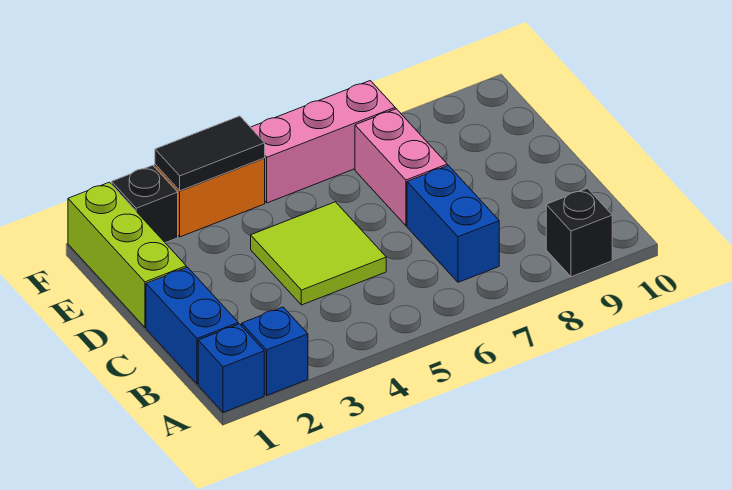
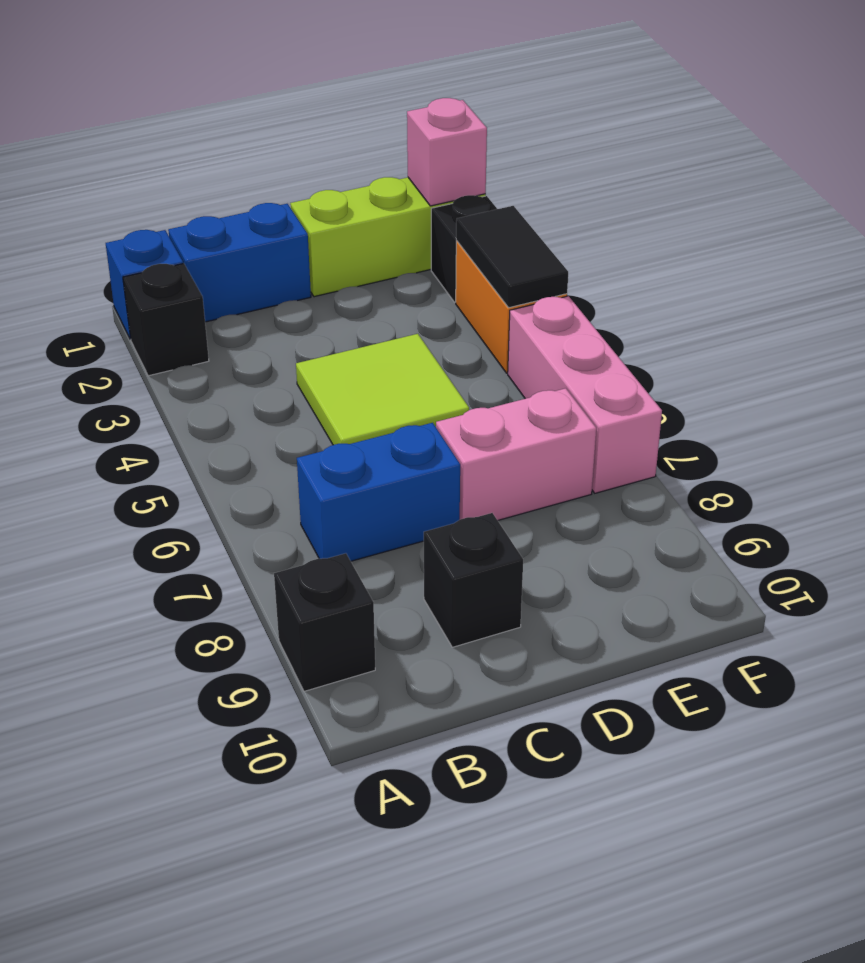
blue 1x1 brick [242,307,308,395] -> black 1x1 brick [123,263,209,376]
none -> black 1x1 brick [424,513,523,647]
none -> pink 1x1 brick [407,98,487,206]

